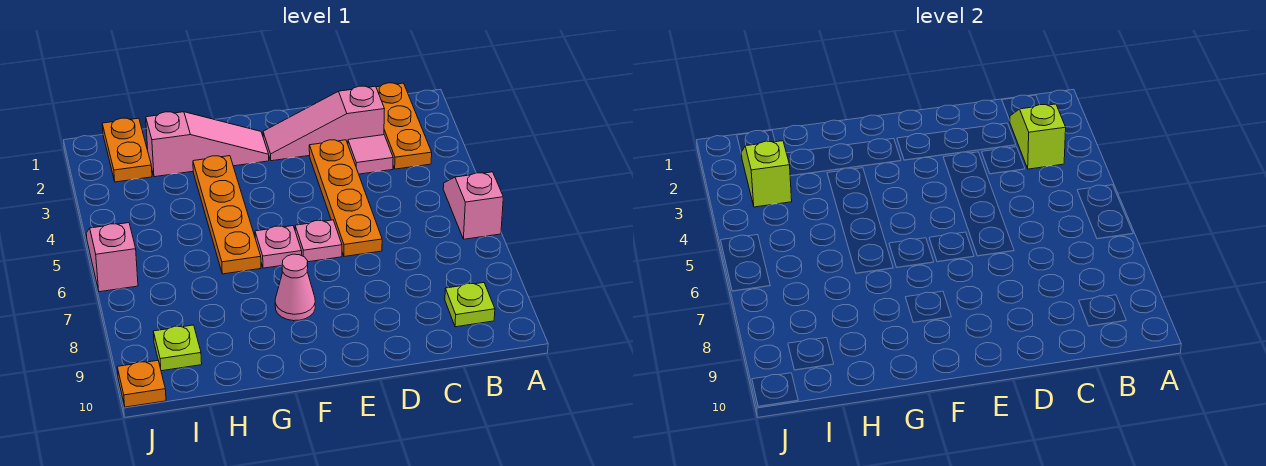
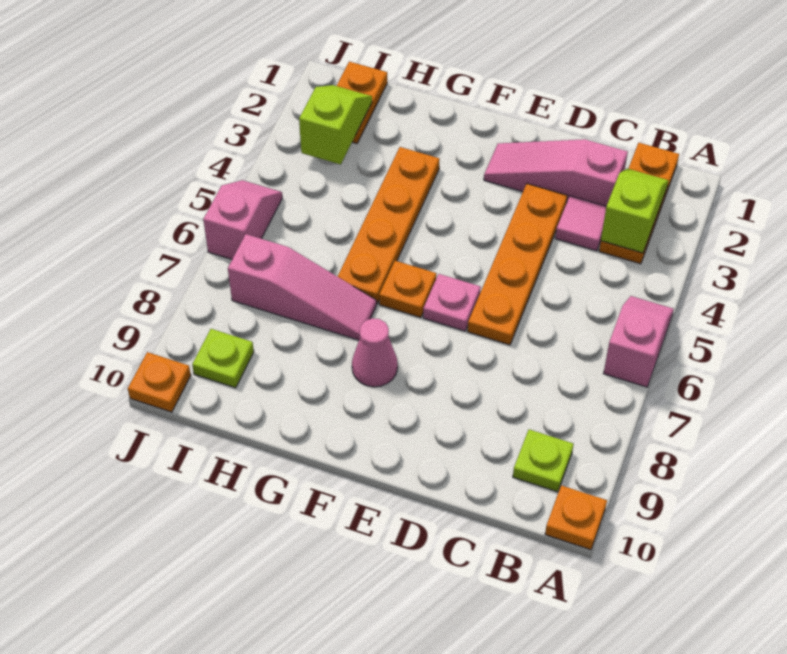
none -> orange 1x1 plate [545,485,607,550]
pink 1x3 slope [146,112,269,177] -> pink 1x3 slope moved to [228,234,376,340]
pink 1x1 plate [255,226,302,268] -> orange 1x1 plate [379,261,436,318]

